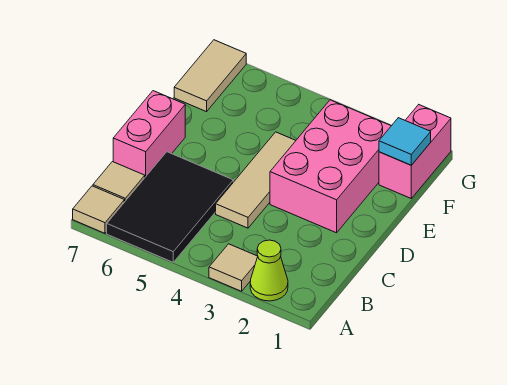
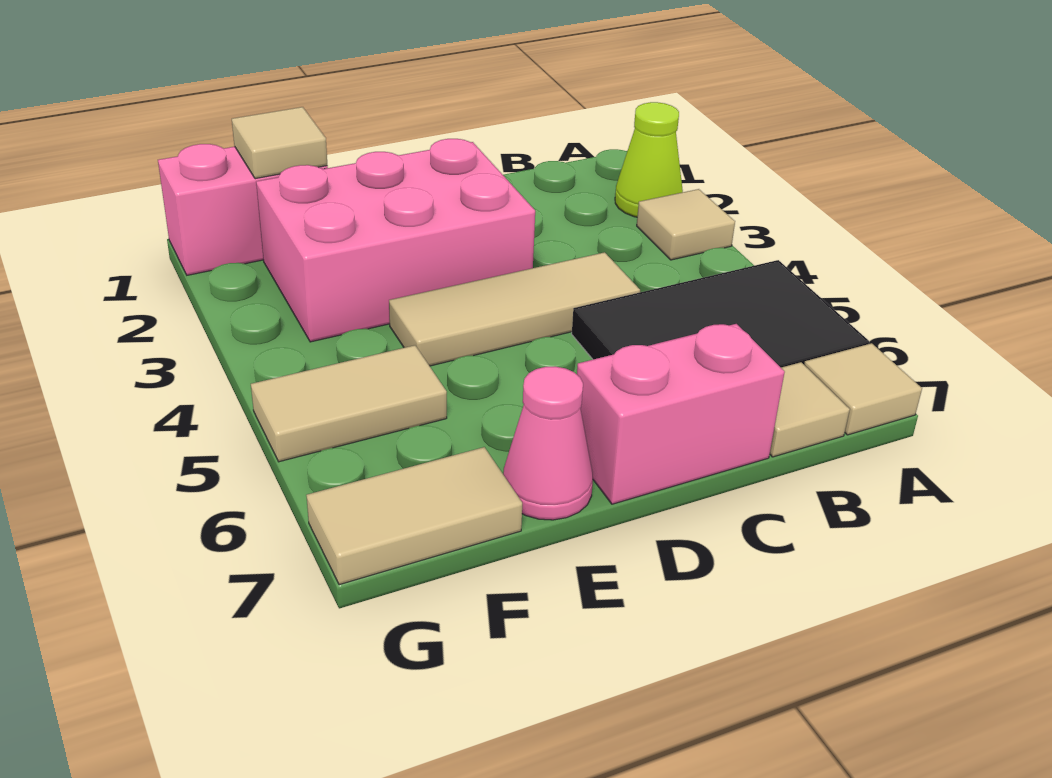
none -> pink 1x1 cone [503,366,593,520]
cyan 1x1 tile [379,118,431,165] -> tan 1x1 tile [232,107,327,179]
none -> tan 1x2 tile [251,345,447,462]

